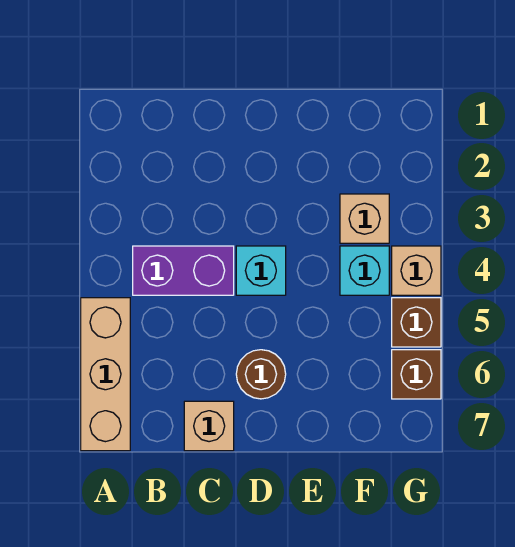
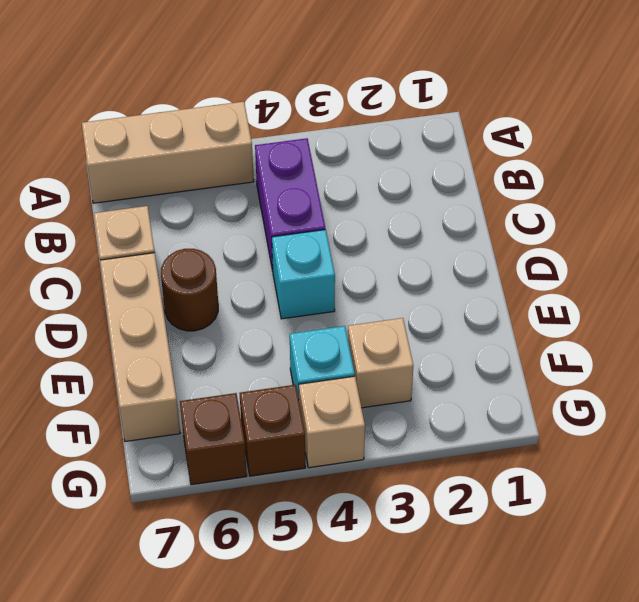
none -> tan 1x3 brick [100,253,180,442]

